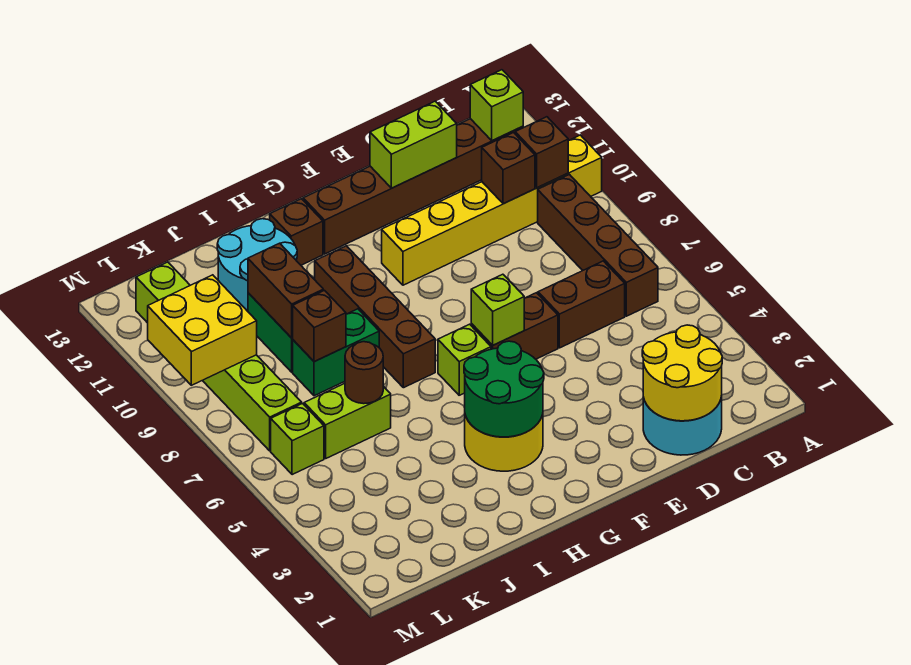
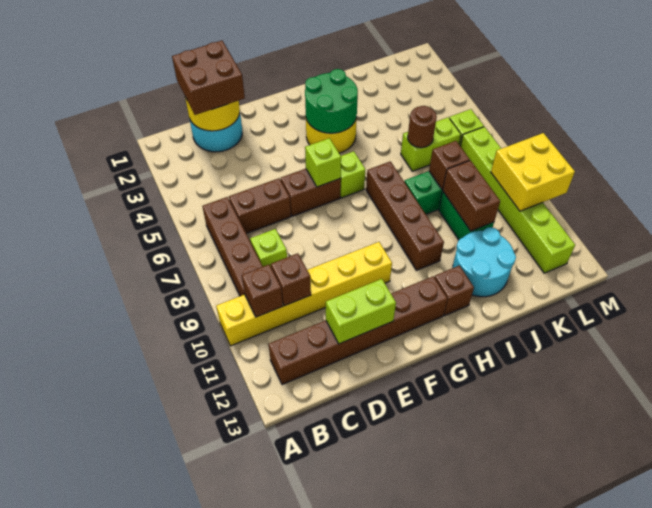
lime 1x1 brick [470,70,523,141] -> lime 1x1 brick moved to [250,229,287,266]
none -> brown 2x2 brick [172,41,245,115]

